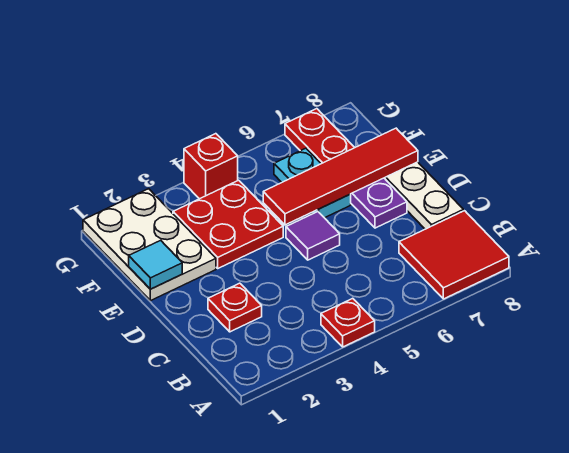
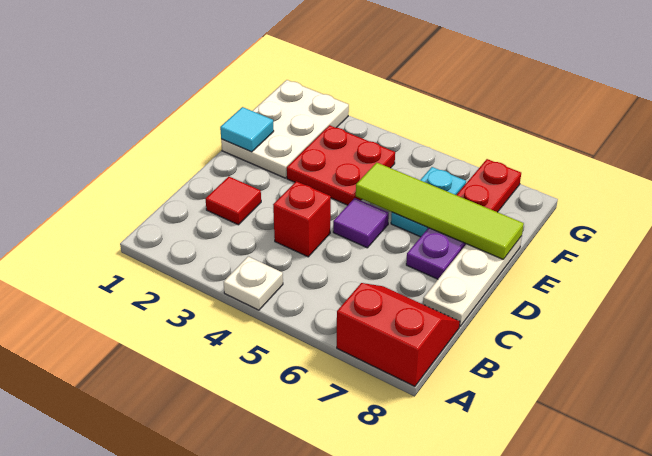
red 1x1 plate [321,298,375,347] -> white 1x1 plate [224,256,283,310]
red 2x2 tile [399,211,509,299] -> red 2x2 slope [337,283,460,386]
red 1x1 plate [208,283,262,332] -> red 1x1 tile [205,177,261,225]
red 1x4 tile [263,128,418,225] -> lime 1x4 tile [356,163,524,259]
red 1x1 brick [184,134,238,199] -> red 1x1 brick moved to [273,181,331,257]

